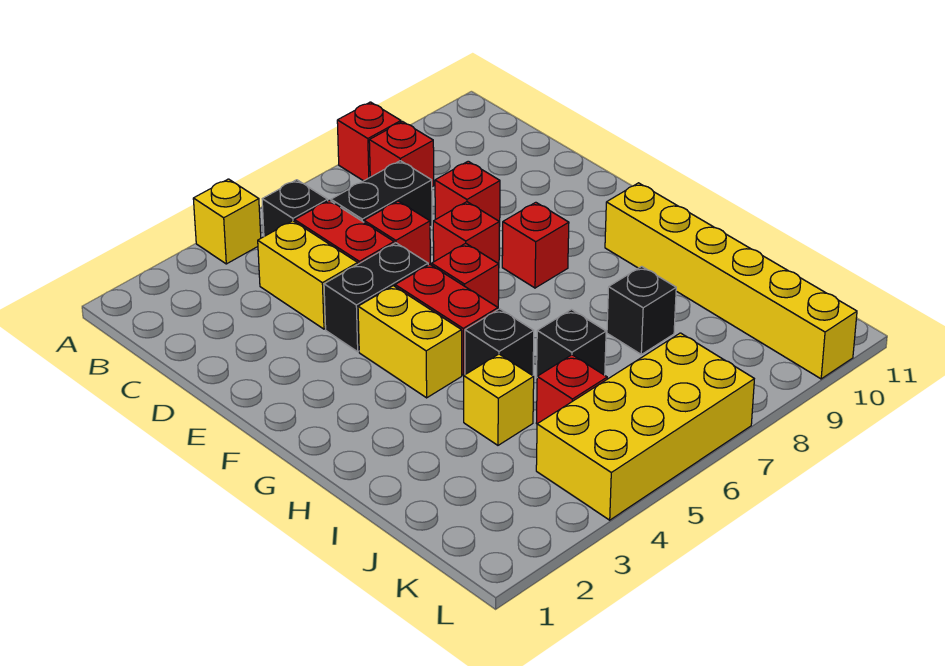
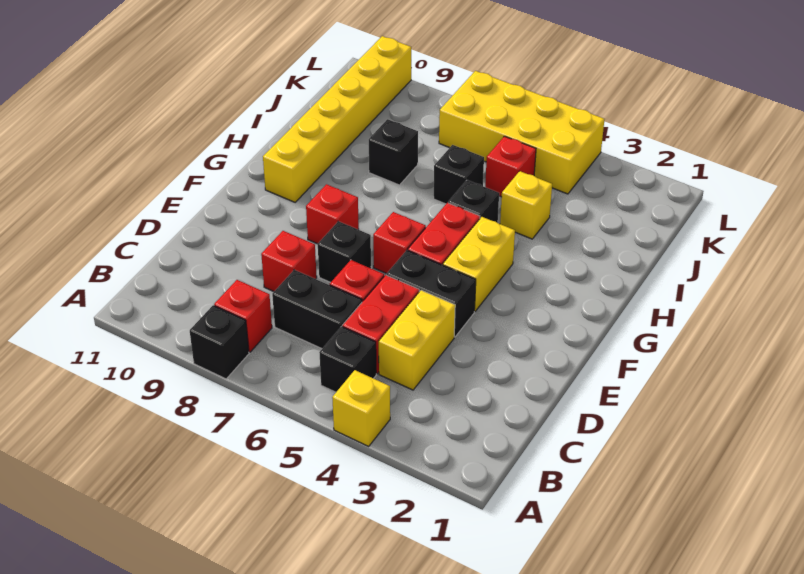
red 1x1 brick [337,102,401,181] -> black 1x1 brick [190,305,249,379]
red 1x1 brick [433,202,499,264] -> black 1x1 brick [318,221,371,283]

